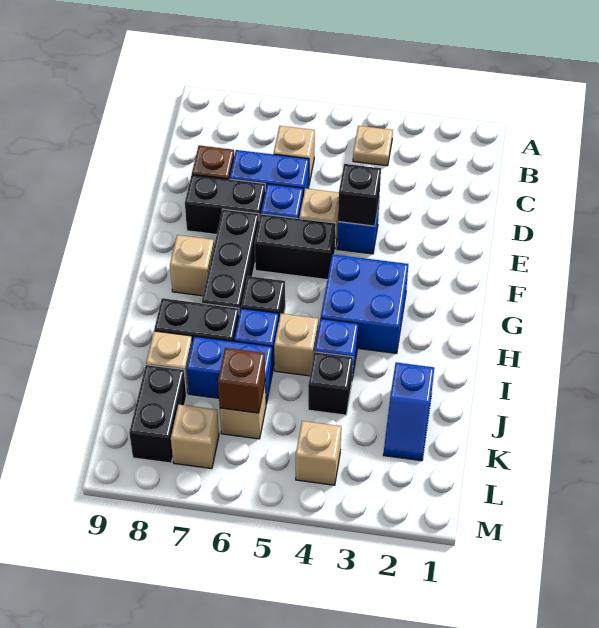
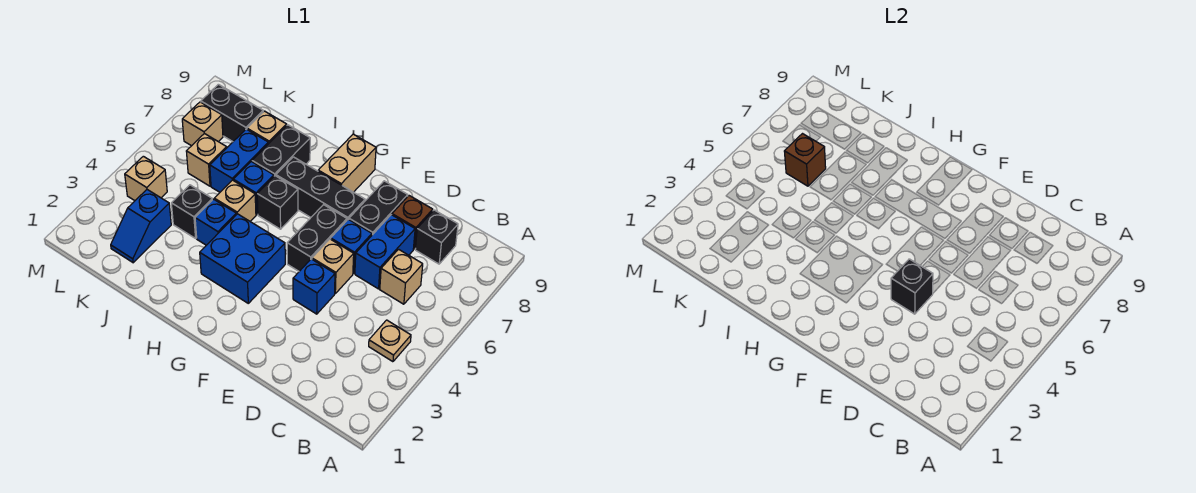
none -> black 1x1 brick [415,210,458,264]
tan 1x1 brick [170,235,214,296] -> tan 1x2 brick [318,134,376,192]
blue 1x2 slope [384,362,434,461] -> blue 1x2 slope turned to [111,190,171,263]

